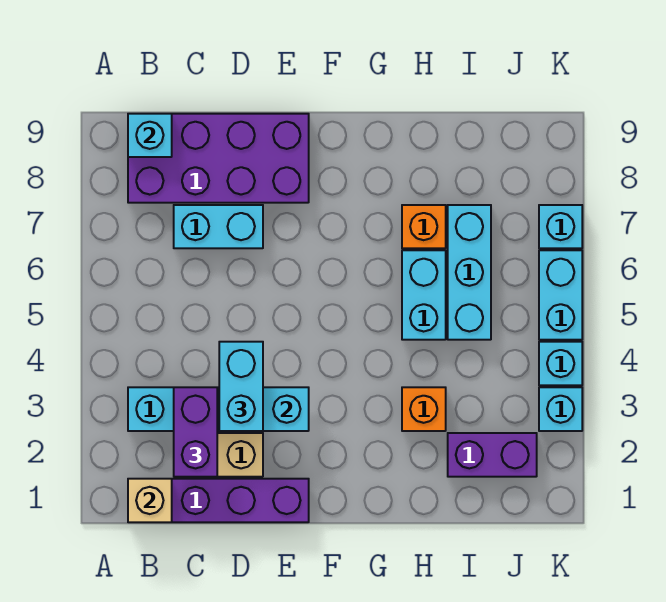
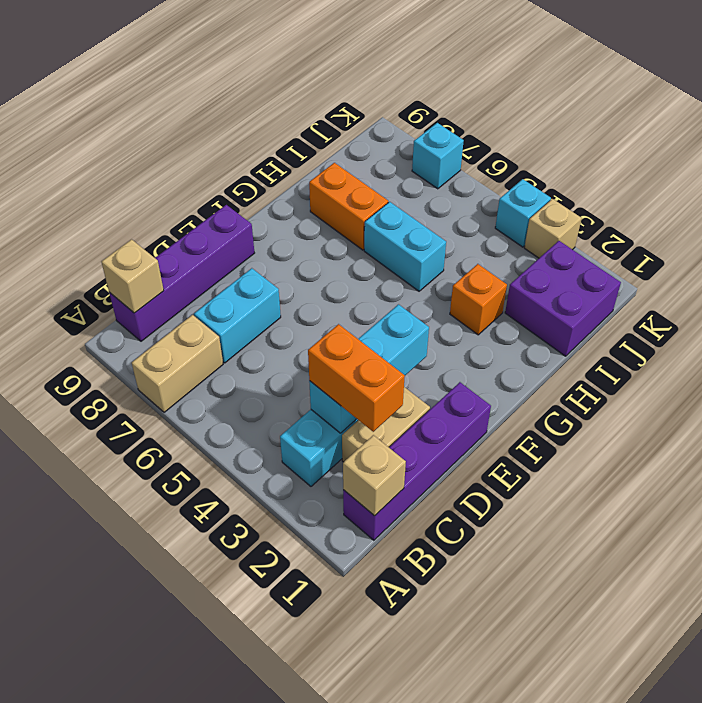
none -> tan 1x2 brick [132,315,223,412]
purple 2x4 brick [128,114,309,203] -> purple 1x4 brick [109,205,254,341]
cyan 1x1 brick [128,114,172,157] -> tan 1x1 brick [101,239,164,313]
purple 1x2 brick [174,387,217,477] -> orange 1x2 brick [308,324,405,432]
cyan 1x2 brick [219,342,263,431] -> none
orange 1x1 brick [402,205,446,248] -> orange 1x2 brick [309,163,388,250]
purple 1x2 brick [448,433,537,477] -> purple 2x2 brick [505,241,621,356]
cyan 1x3 brick [448,205,491,340] -> none
cyan 1x1 brick [539,387,582,431] -> tan 1x1 brick [524,199,581,258]
cyan 1x2 brick [539,250,582,340] -> none

